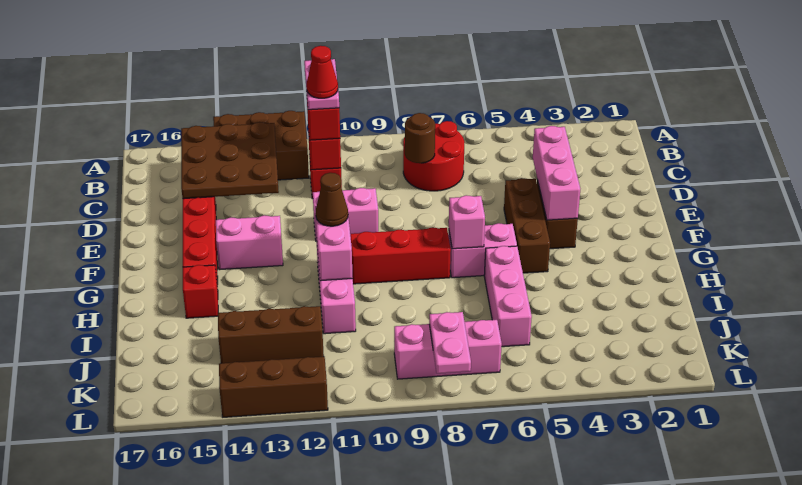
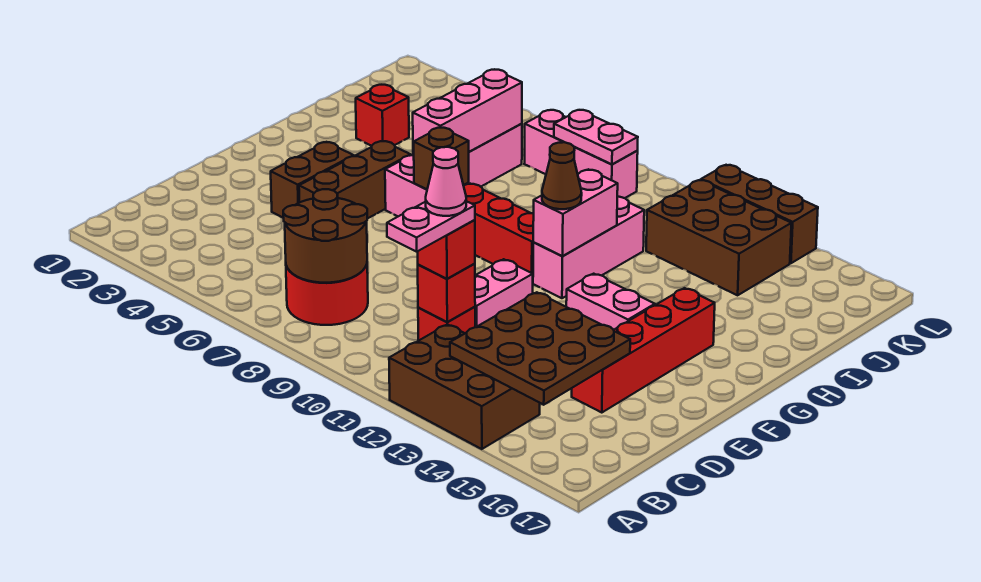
brown 1x1 round brick [405,113,435,163] -> brown 2x2 round brick [283,189,367,283]
red 1x1 cone [307,46,338,98] -> pink 1x1 cone [426,147,466,216]
pink 1x3 brick [533,126,580,220] -> pink 1x3 brick moved to [413,70,522,154]
pink 1x2 brick [313,188,378,241] -> pink 1x2 brick turned to [475,259,533,327]
pink 1x1 brick [449,195,485,249] -> brown 1x1 brick [414,127,469,189]
red 1x1 brick [183,265,218,318] -> red 1x1 brick moved to [356,85,409,146]
brown 1x3 brick [218,306,324,363] -> brown 2x3 brick [646,180,791,295]
pink 1x2 plate [429,312,471,374] -> pink 1x2 plate turned to [554,110,638,164]

